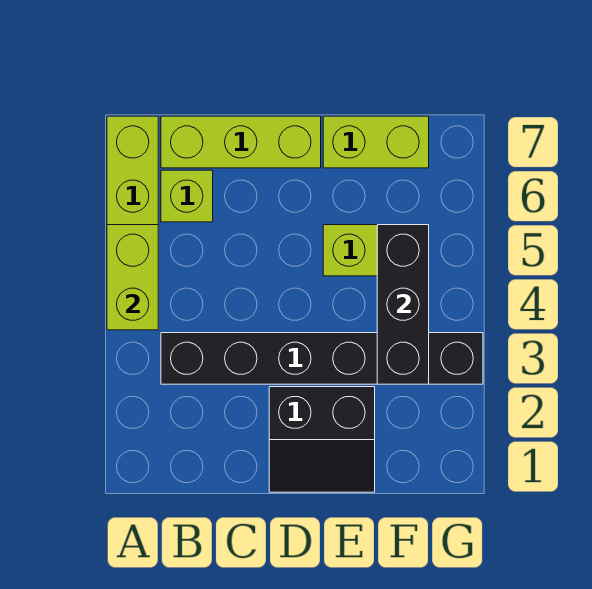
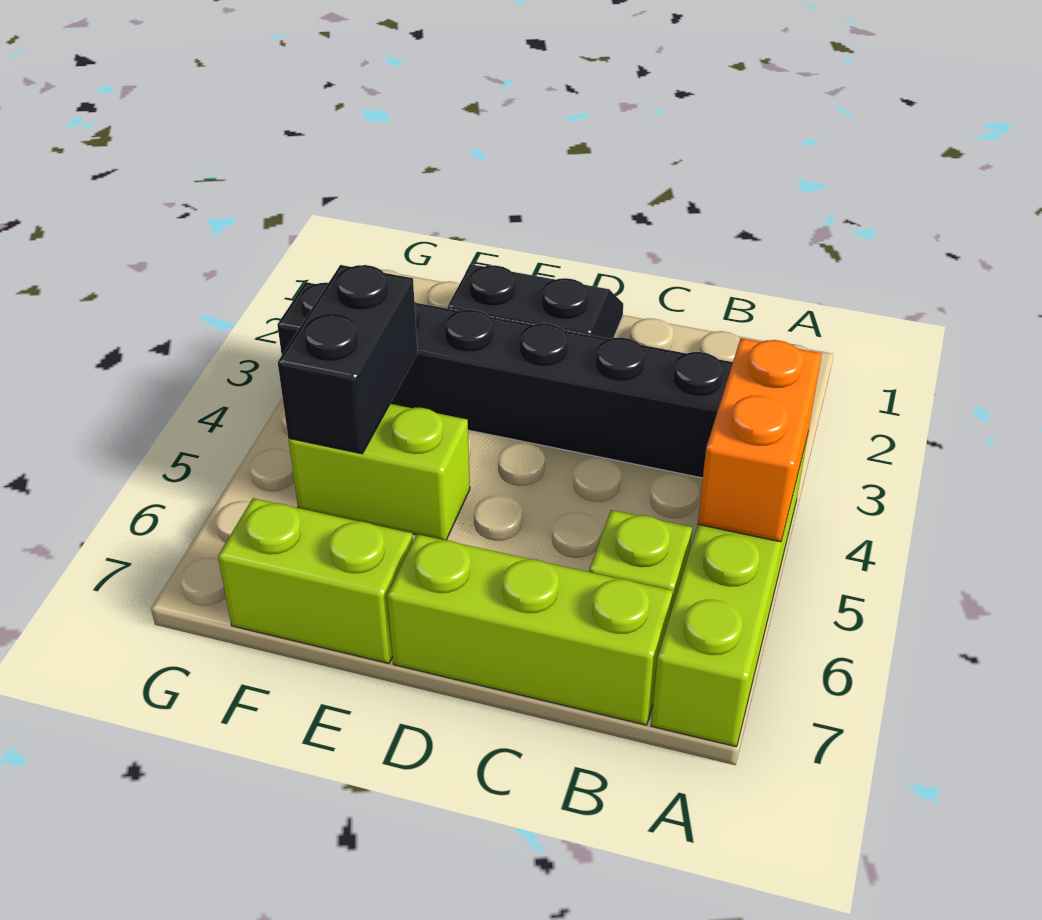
lime 1x2 brick [107,225,158,330] -> orange 1x2 brick [698,338,822,542]
black 1x3 brick [377,225,429,384] -> black 1x2 brick [278,265,417,454]

